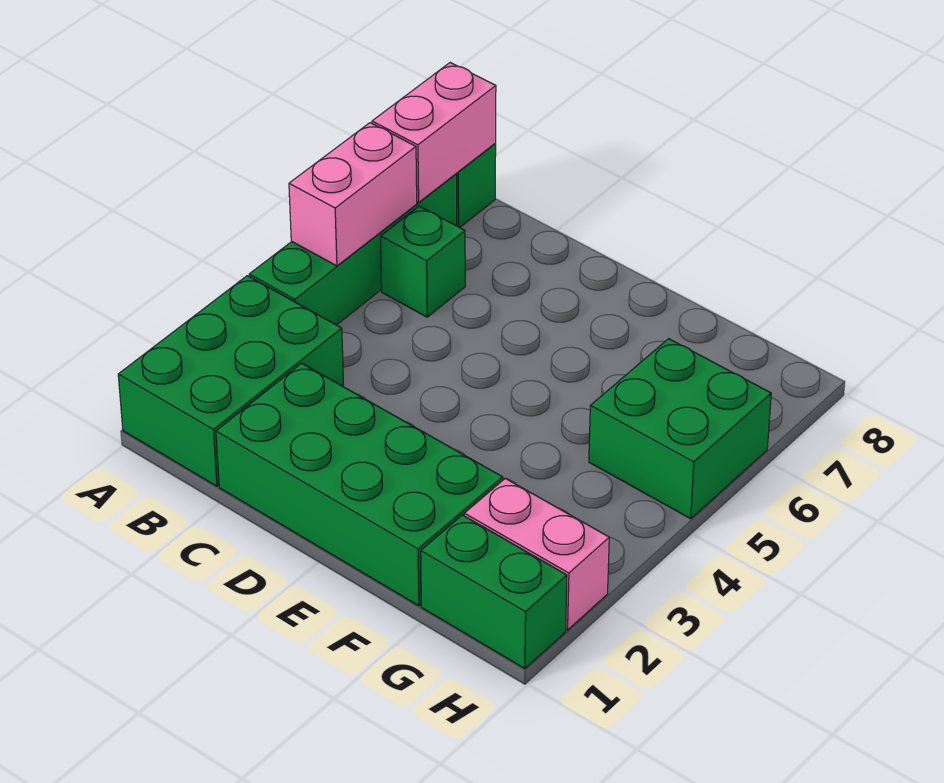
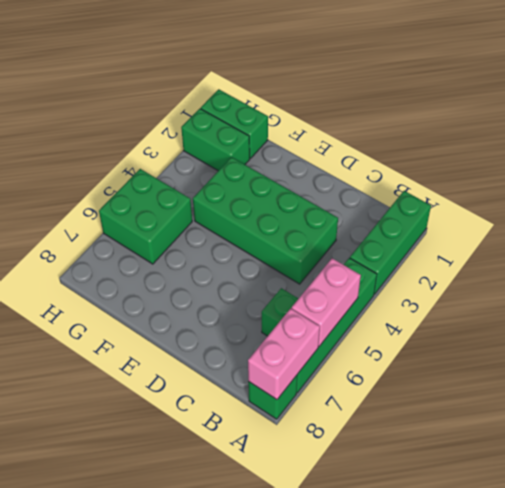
green 2x3 brick [118,276,343,486] -> green 1x3 brick [350,191,431,294]
green 2x4 brick [216,363,503,606] -> green 2x4 brick moved to [193,157,338,284]
pink 1x2 brick [464,478,609,630] -> green 1x2 brick [181,109,250,171]

